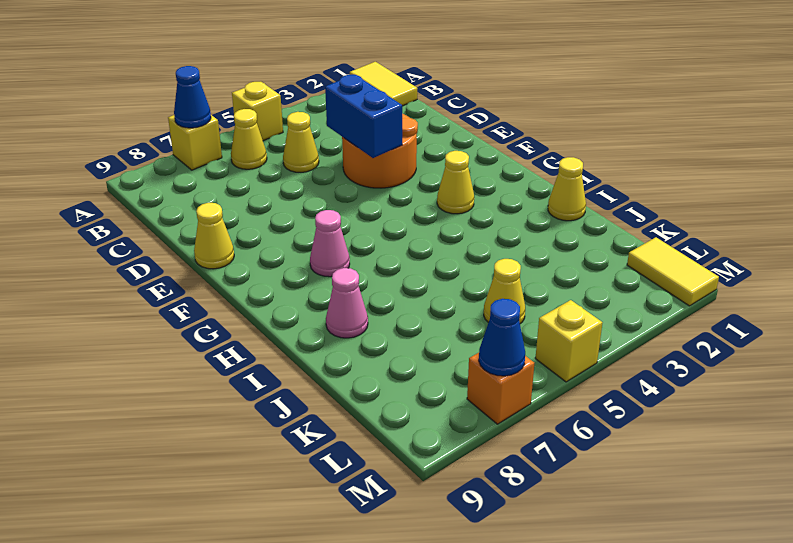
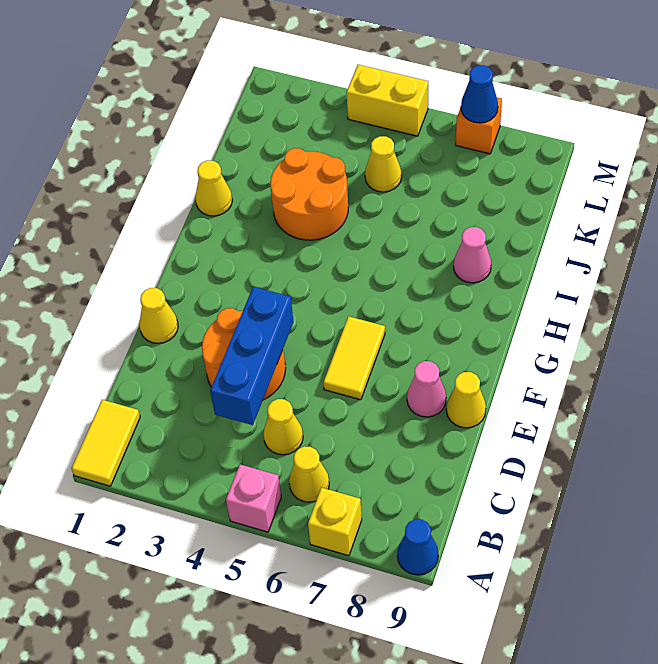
yellow 1x1 brick [232,82,283,141] -> pink 1x1 brick [226,464,281,532]
blue 1x1 cone [174,66,211,128] -> blue 1x1 cone moved to [397,519,438,575]
blue 1x2 brick [325,75,402,158] -> blue 1x3 brick [210,287,293,425]
yellow 1x1 cone [437,151,474,214] -> yellow 1x1 cone moved to [139,288,178,343]
pink 1x1 cone [310,210,350,277] -> pink 1x1 cone moved to [407,361,446,417]
none -> orange 2x2 round brick [270,148,348,240]
yellow 1x2 tile [627,237,719,306] -> yellow 1x2 tile moved to [323,316,385,400]
yellow 1x1 brick [535,300,602,382] -> yellow 1x2 brick [347,65,428,136]

